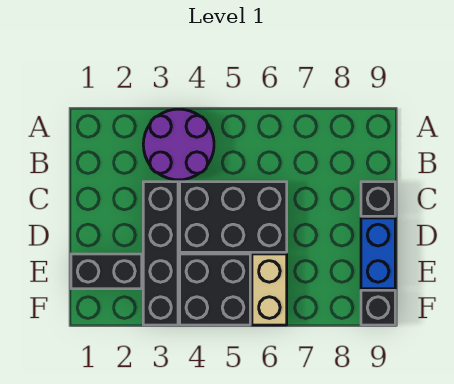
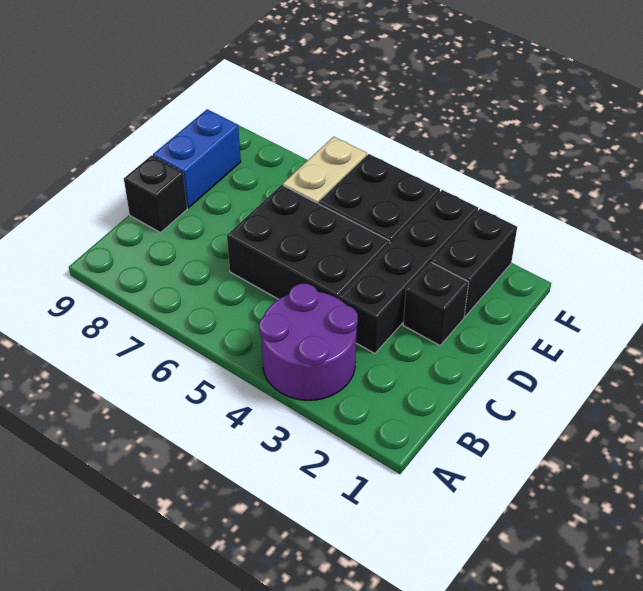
black 1x2 brick [71,254,142,289] -> black 1x2 brick turned to [432,209,517,317]
black 1x1 brick [361,290,395,325] -> black 1x1 brick moved to [403,262,469,345]

